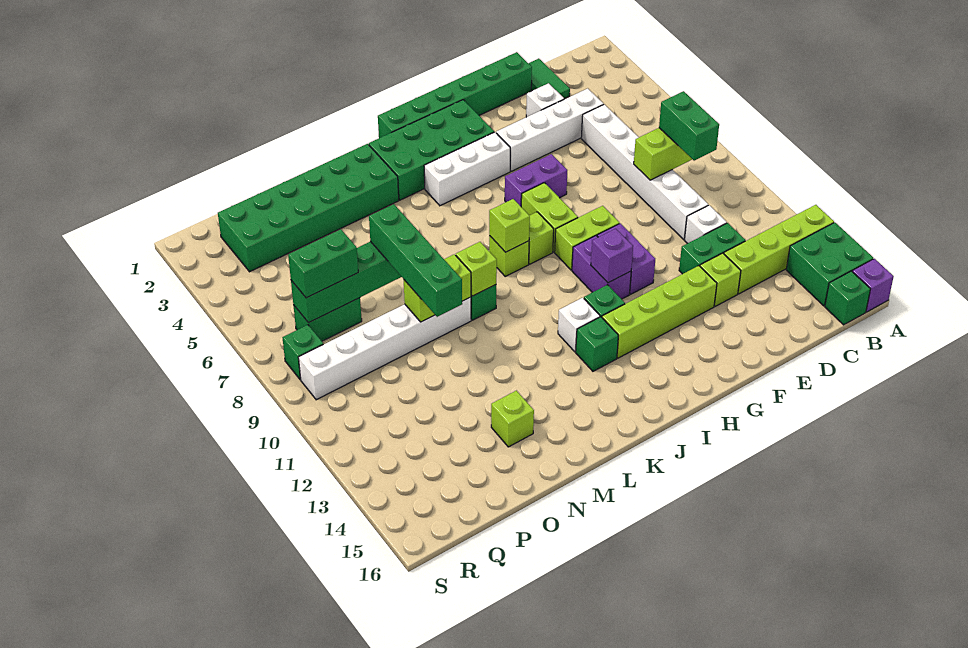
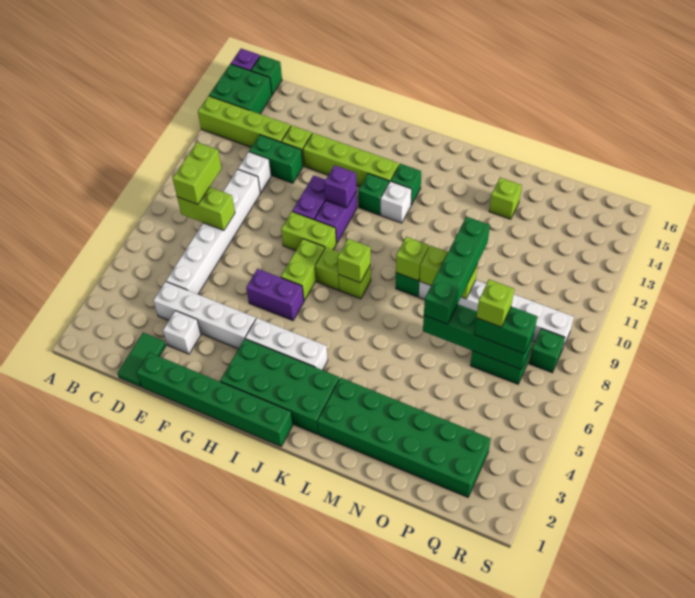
green 1x2 brick [659,91,719,161] -> lime 1x2 brick [173,142,222,205]
none -> lime 1x1 brick [477,279,514,327]

